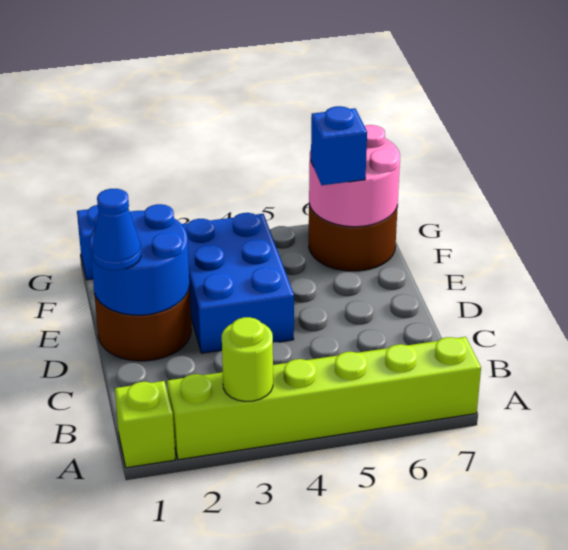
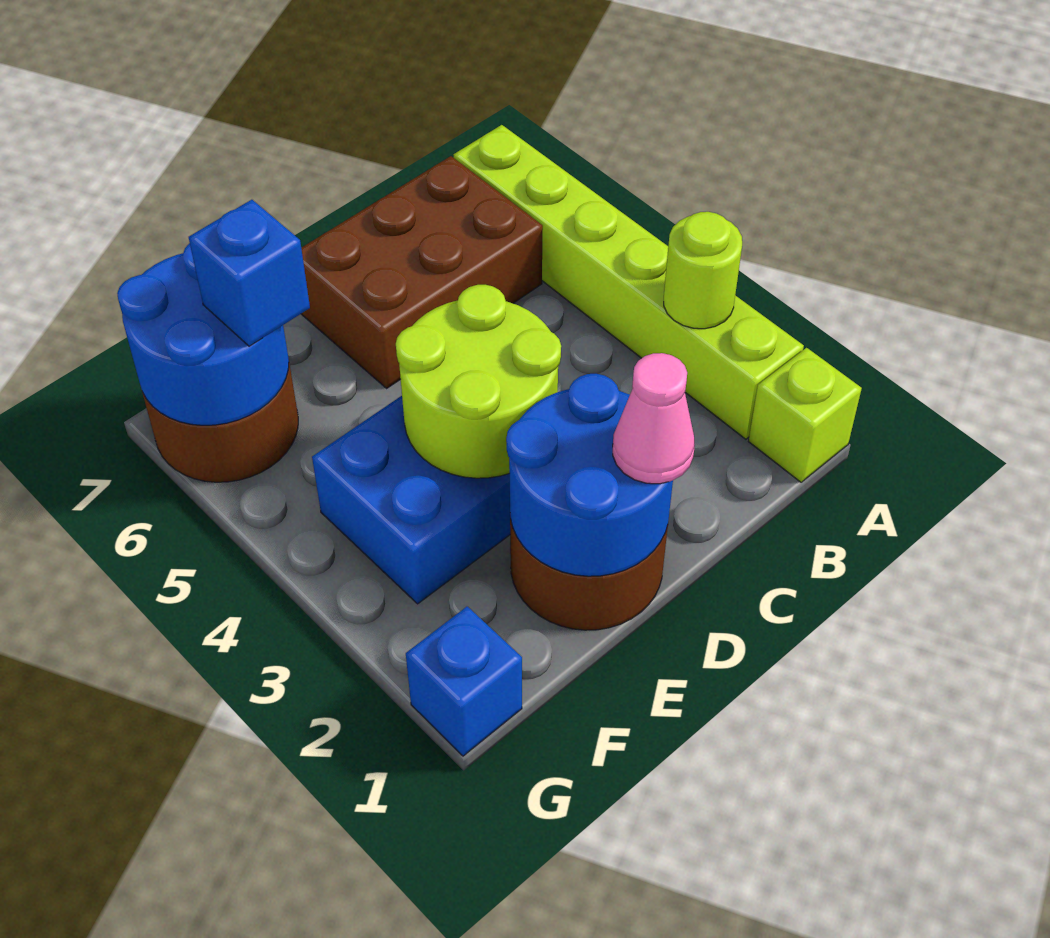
none -> brown 2x3 brick [301,156,543,388]
blue 1x1 cone [92,189,141,270] -> pink 1x1 cone [613,353,695,484]
none -> lime 2x2 round brick [396,285,561,478]
pink 2x2 round brick [309,125,400,227] -> blue 2x2 round brick [117,243,289,425]

